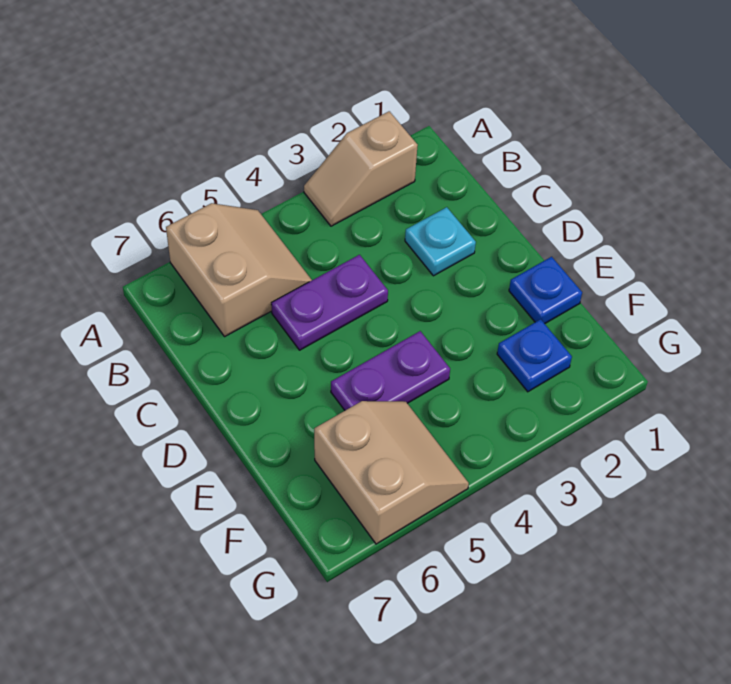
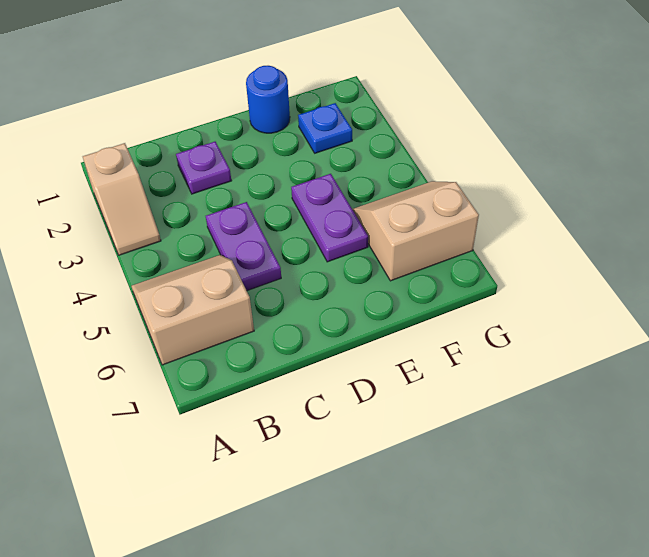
cyan 1x1 plate [405,207,476,276] -> purple 1x1 plate [176,142,231,194]
blue 1x1 plate [509,257,582,324] -> blue 1x1 round brick [246,66,290,133]

